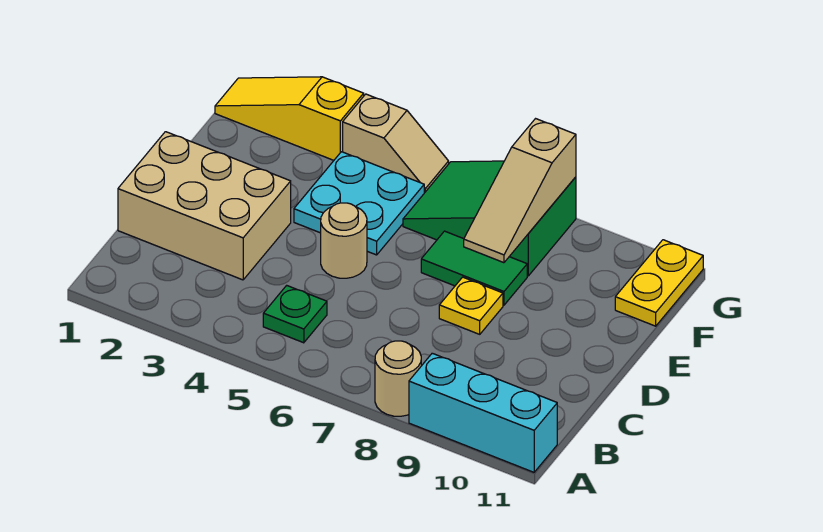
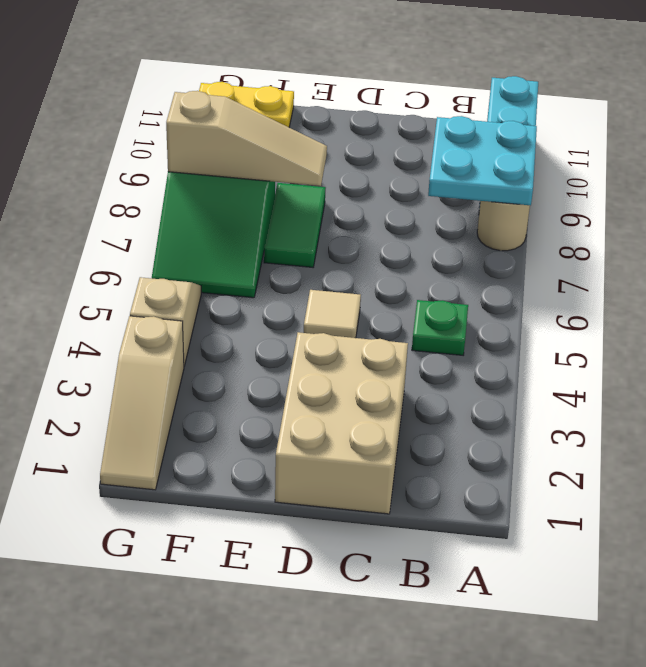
tan 1x1 round brick [321,203,367,278] -> tan 1x1 tile [304,290,361,338]
yellow 1x1 plate [439,277,503,334] -> none
cyan 2x2 plate [294,152,424,255] -> cyan 2x2 plate moved to [428,116,537,205]
yellow 1x3 slope [215,77,364,160] -> tan 1x3 slope [100,316,184,490]

